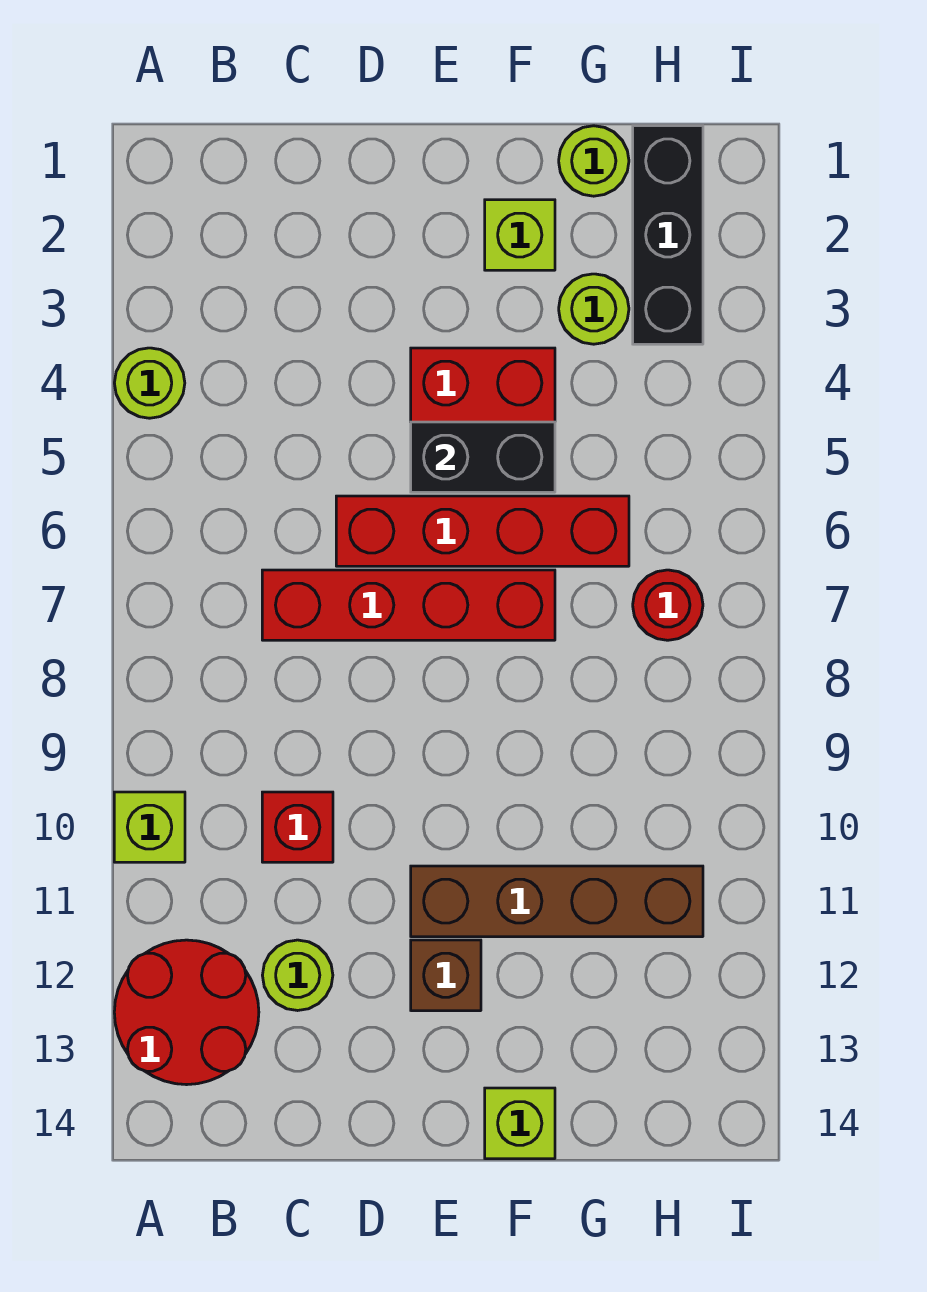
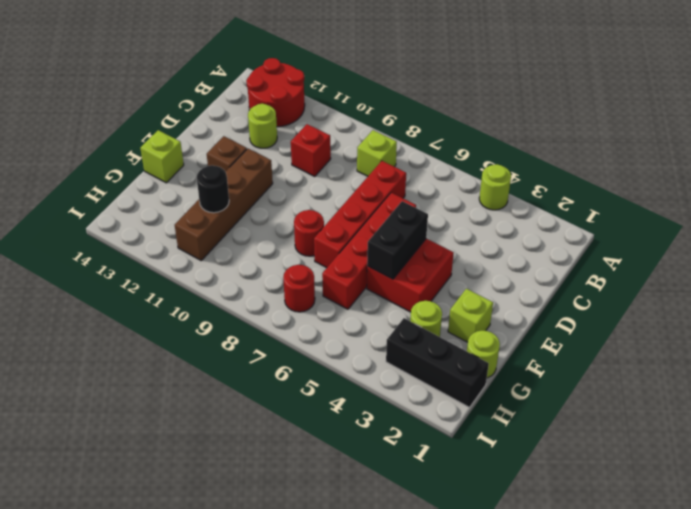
lime 1x1 brick [114,792,185,862] -> lime 1x1 brick moved to [357,130,397,176]
none -> red 1x1 round brick [294,210,324,256]
none -> black 1x1 round brick [197,165,229,213]

